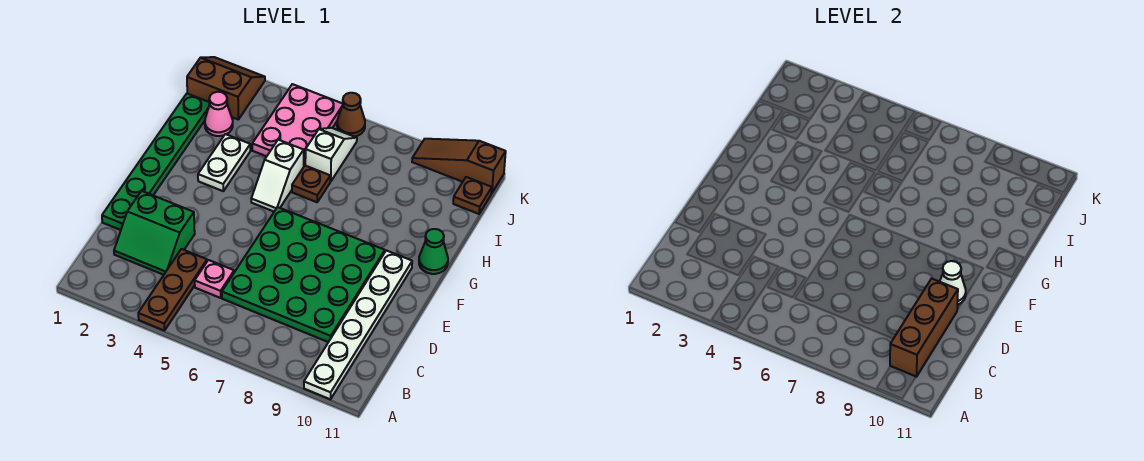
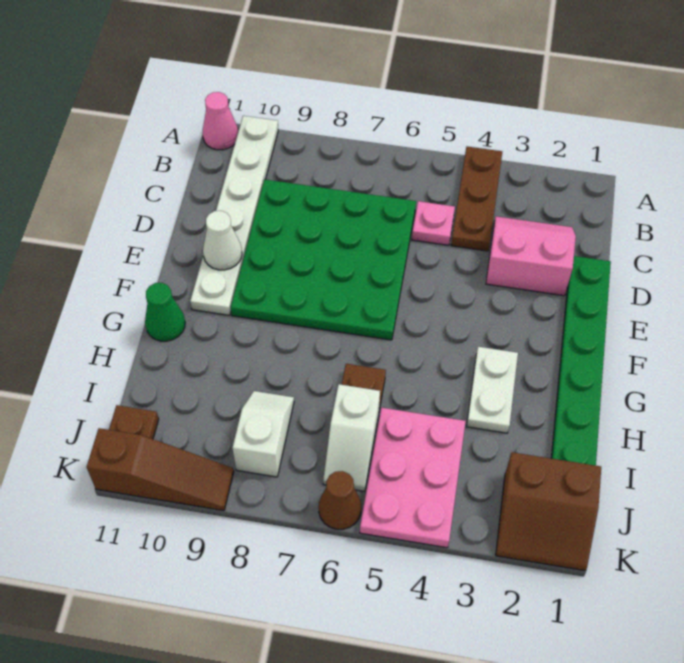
brown 1x3 brick [890,279,958,377] -> none
green 2x2 slope [114,191,195,275] -> pink 2x2 slope [486,216,576,296]
white 1x2 slope [251,140,304,211] -> white 1x2 slope moved to [233,391,294,477]
pink 1x1 cone [205,92,233,136] -> pink 1x1 cone moved to [203,92,238,150]

